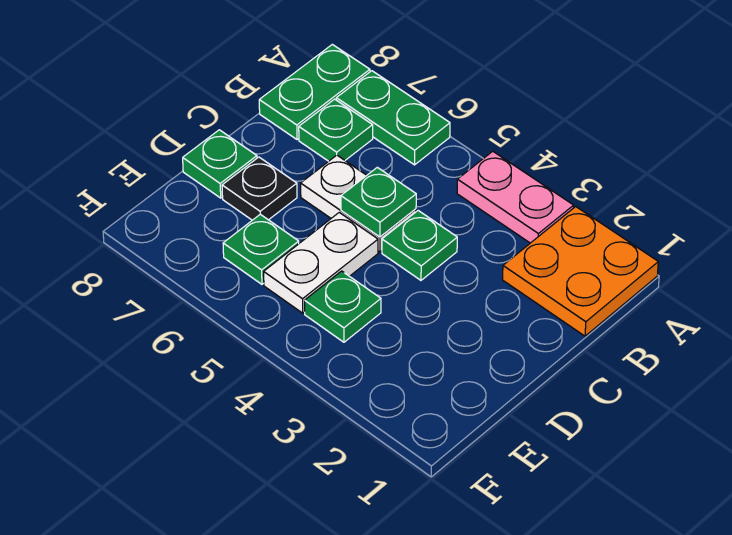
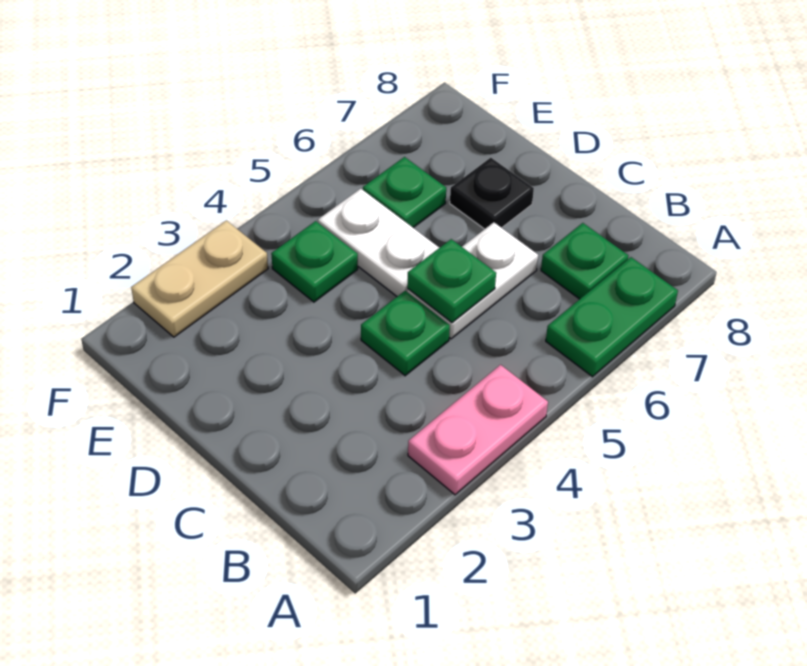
orange 2x2 plate [503,207,658,336] -> none
green 1x2 plate [259,44,370,140] -> none
green 1x1 plate [183,130,257,198] -> none
none -> tan 1x2 plate [131,221,268,337]

